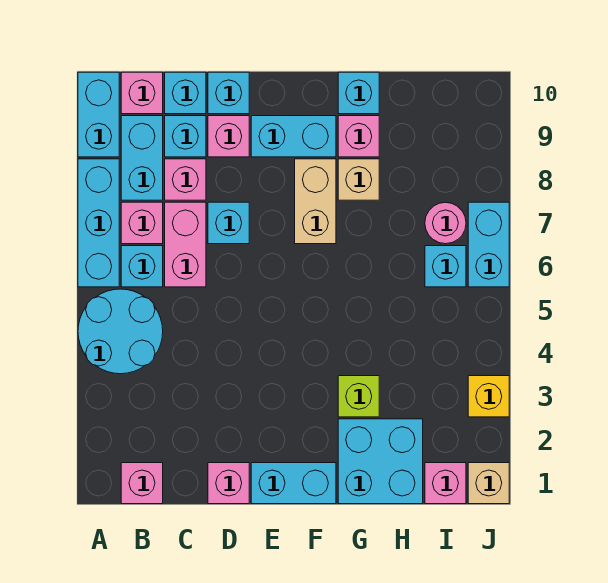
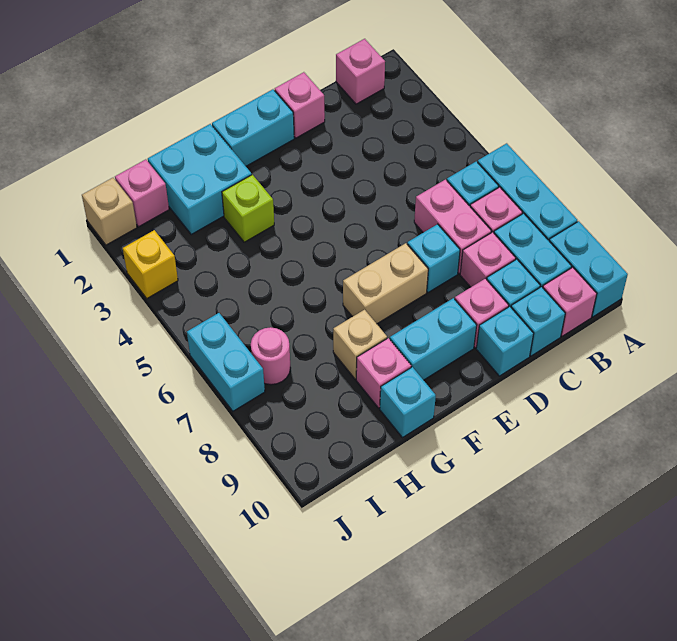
cyan 2x2 round brick [78,289,163,374] -> none
tan 1x2 brick [295,159,336,244] -> tan 1x2 brick turned to [343,243,428,324]
cyan 1x1 brick [425,246,466,287] -> none

